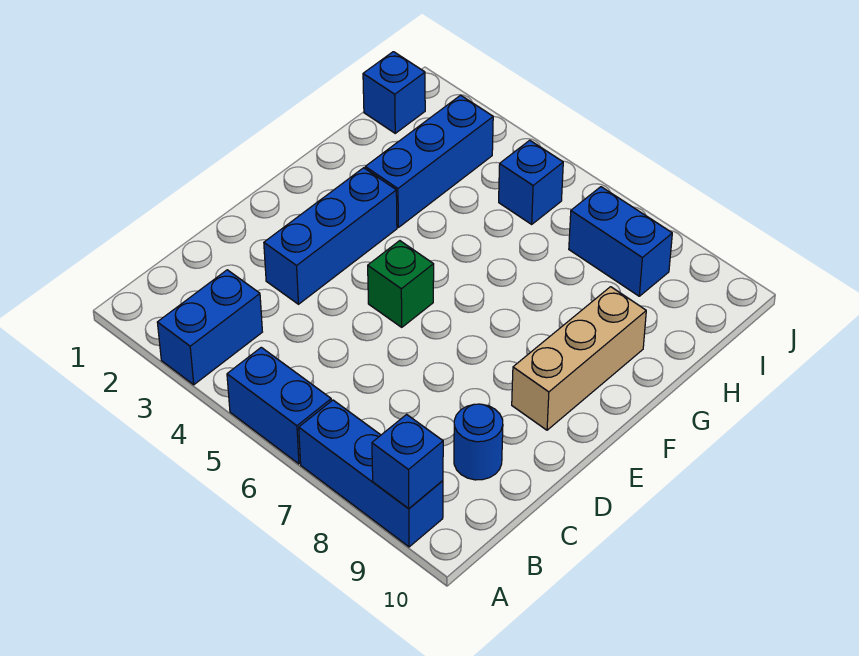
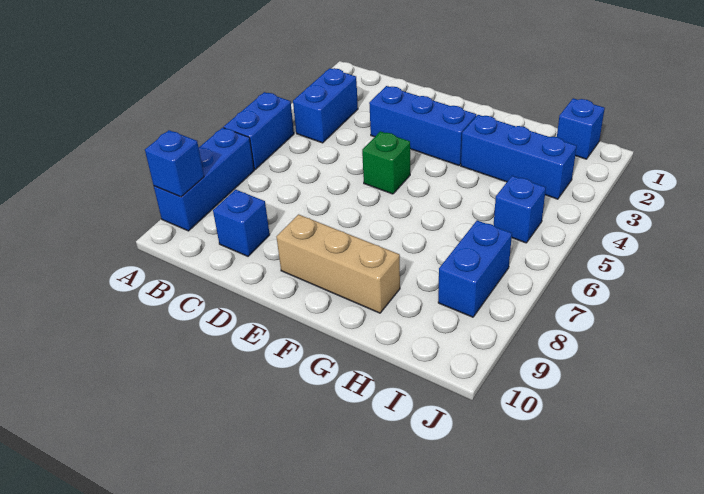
blue 1x2 brick [157,270,262,385] -> blue 1x2 brick turned to [293,68,358,143]
blue 1x1 round brick [454,404,503,480] -> blue 1x1 brick [213,190,270,256]

